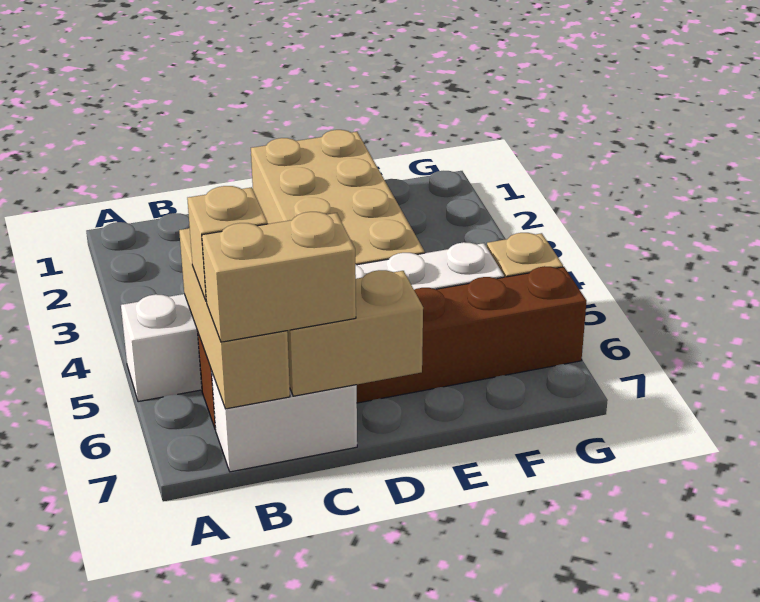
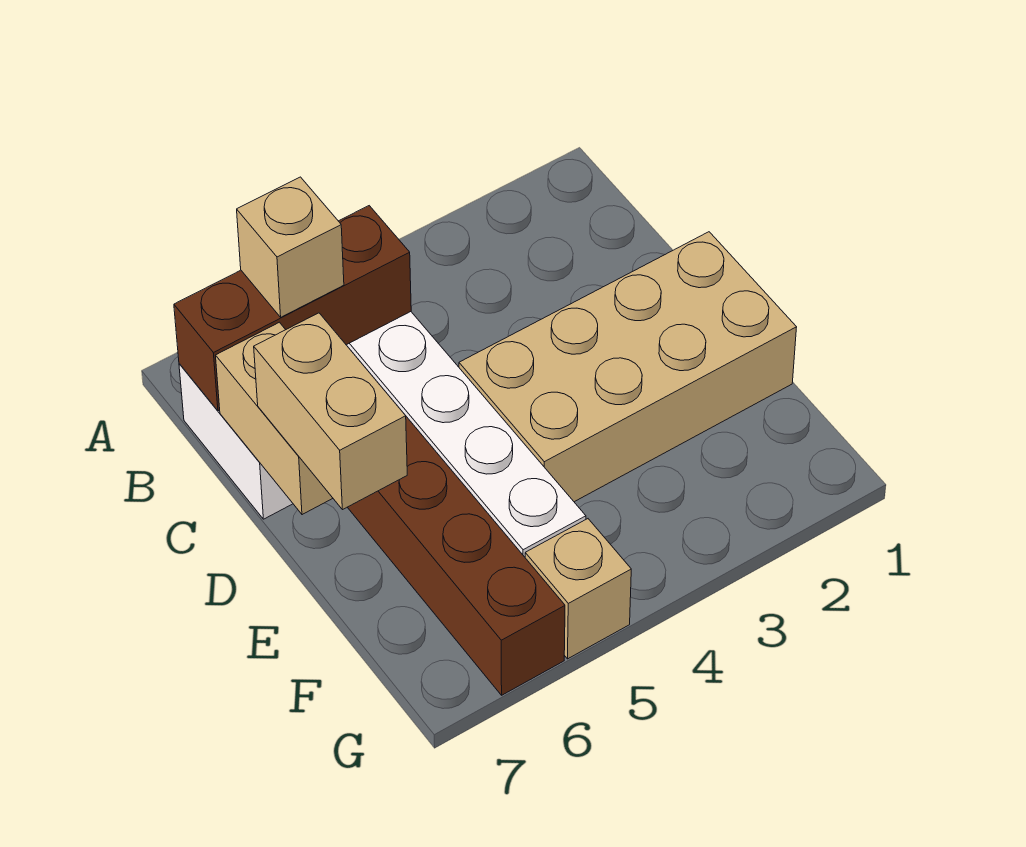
tan 1x3 brick [179,228,290,409] -> brown 1x3 brick [174,206,411,411]
tan 1x2 brick [202,212,356,342] -> tan 1x2 brick moved to [254,313,407,510]

